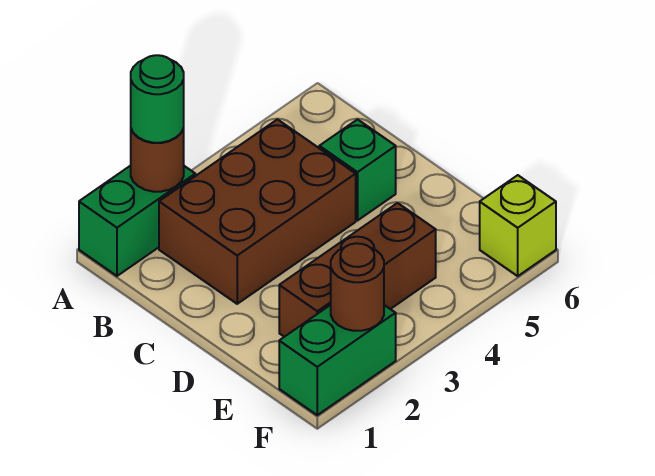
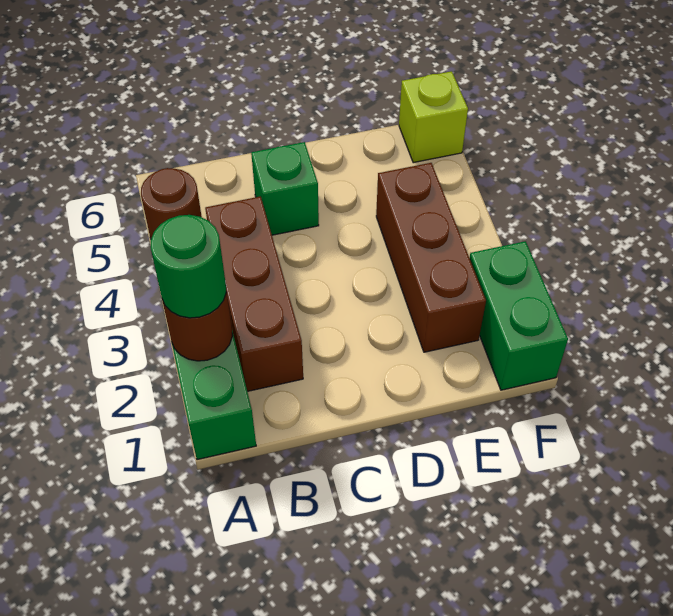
brown 2x3 brick [159,119,356,304] -> brown 1x3 brick [205,196,303,391]
brown 1x1 round brick [331,243,384,331] -> brown 1x1 round brick moved to [141,168,202,238]

